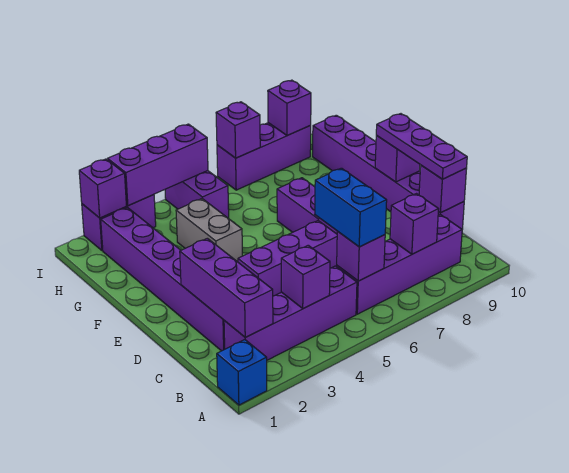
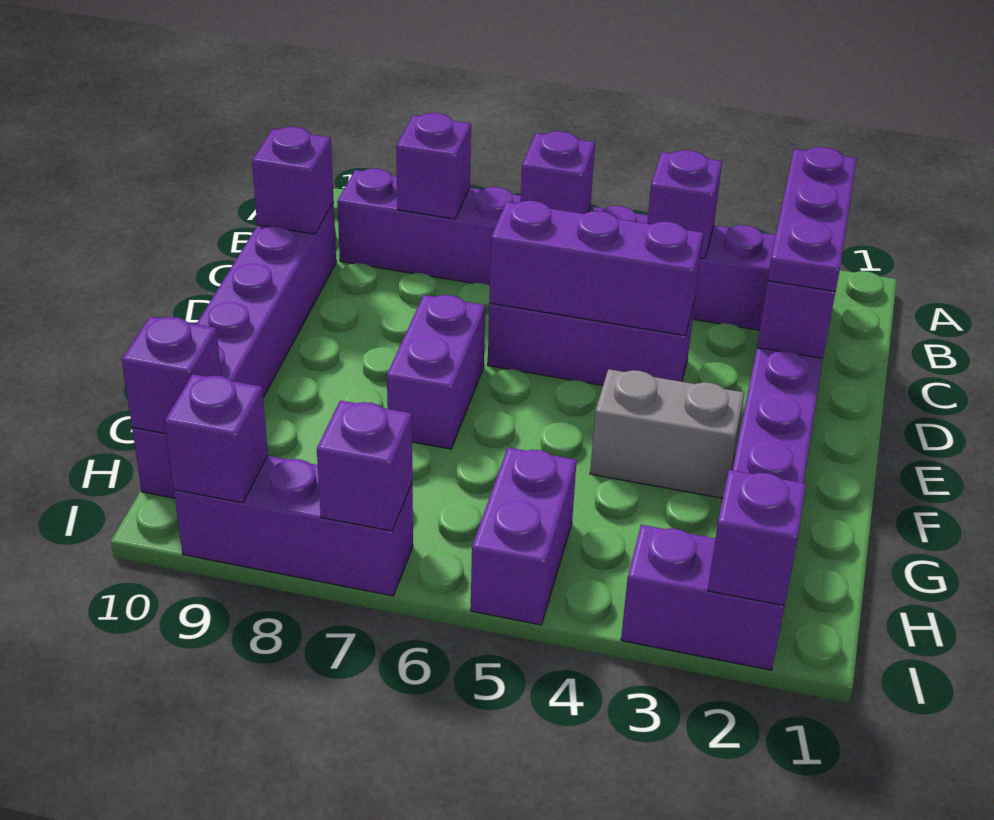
blue 1x1 brick [217,340,267,405] -> none
blue 1x2 brick [315,168,387,247] -> none
purple 1x3 plate [376,114,467,179] -> purple 1x3 plate moved to [768,147,857,291]
purple 1x1 brick [375,136,420,182] -> purple 1x1 brick moved to [122,316,221,434]
grey 1x2 brick [176,199,242,262] -> grey 1x2 brick turned to [590,369,744,498]
purple 1x3 brick [108,124,208,206] -> purple 1x3 brick moved to [489,201,703,336]

